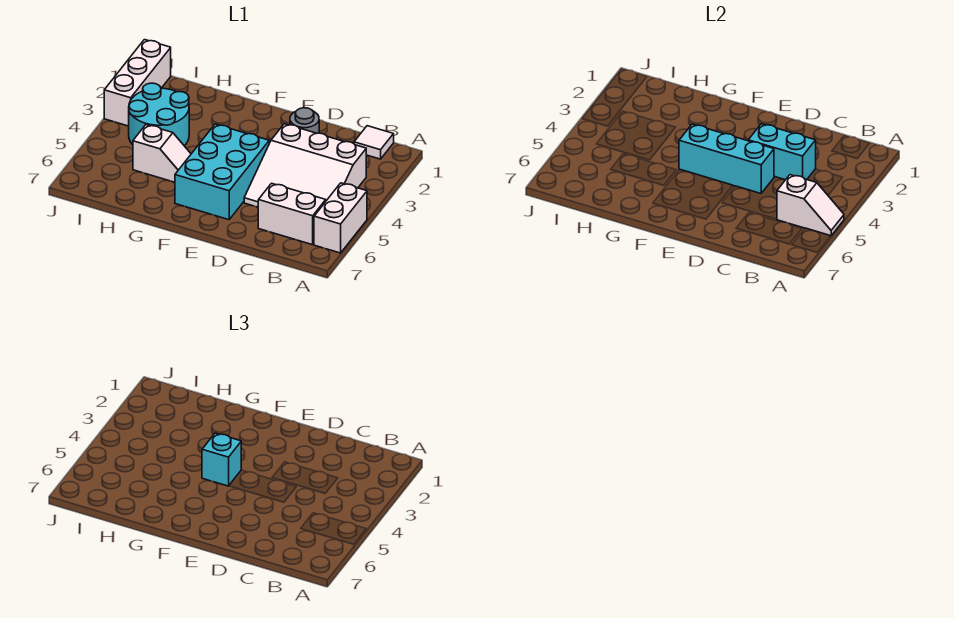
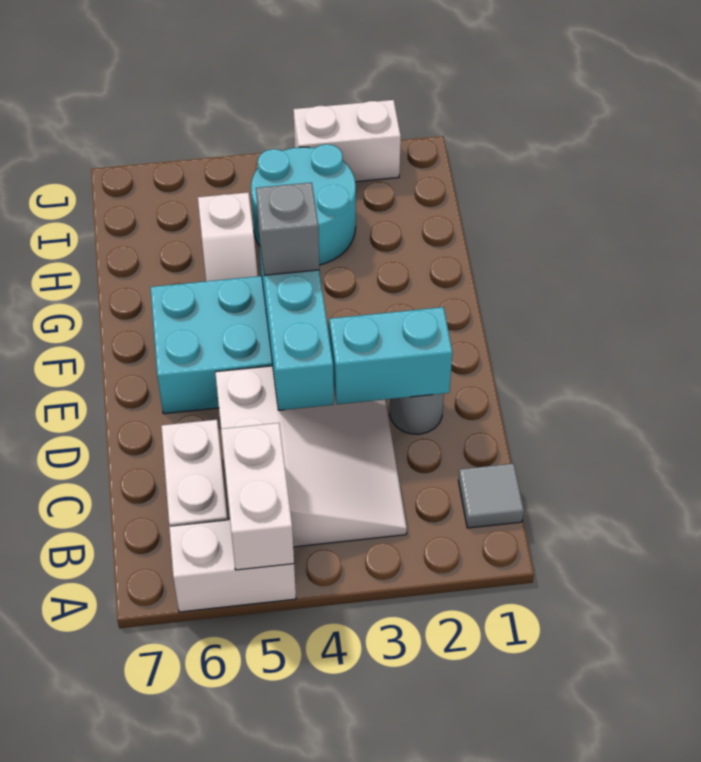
white 1x2 slope [777,175,844,236] -> white 1x2 brick [221,423,294,570]
white 1x1 tile [354,126,394,159] -> grey 1x1 tile [458,463,524,528]
white 3x3 slope [244,124,366,207] -> white 3x3 slope turned to [215,366,407,547]
cyan 1x2 brick [748,124,816,180] -> cyan 1x2 brick turned to [329,307,453,404]
cyan 1x1 brick [202,433,241,486] -> grey 1x1 brick [256,183,319,275]
white 1x3 brick [104,40,171,126] -> white 1x2 brick [293,100,401,182]

